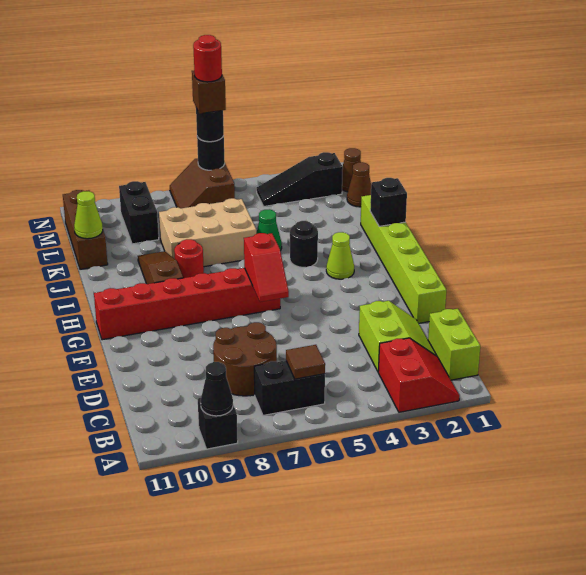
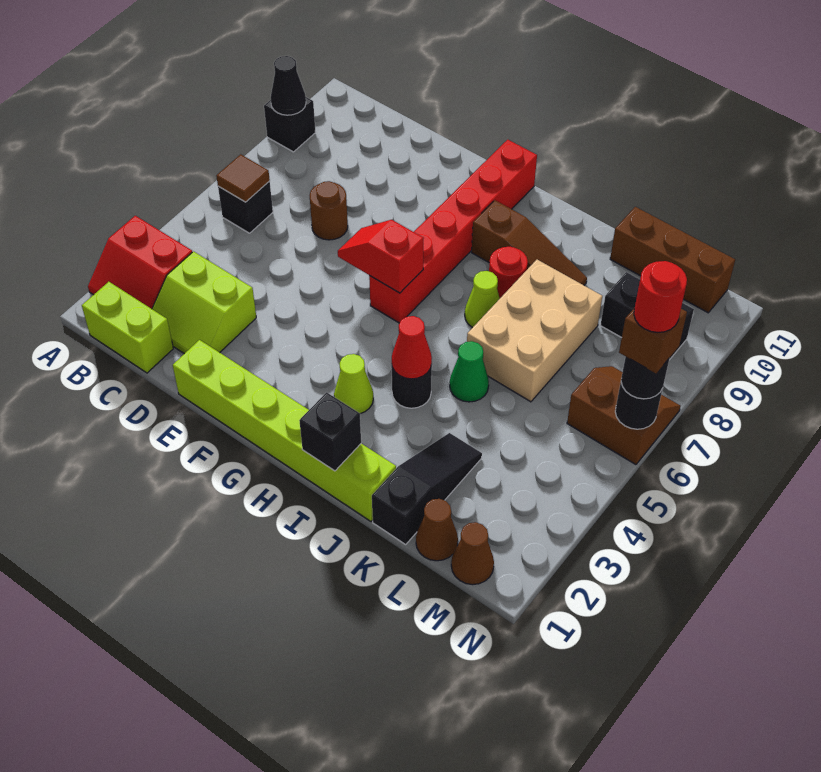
black 1x2 brick [254,360,325,415] -> black 1x1 brick [218,181,273,233]
brown 2x2 round brick [213,322,277,396] -> brown 1x1 round brick [310,181,348,240]
none -> red 1x1 cone [392,316,432,379]
lime 1x1 cone [74,191,103,239] -> lime 1x1 cone moved to [465,271,500,328]
black 1x3 slope [257,152,343,206] -> black 1x3 slope moved to [372,433,482,544]

